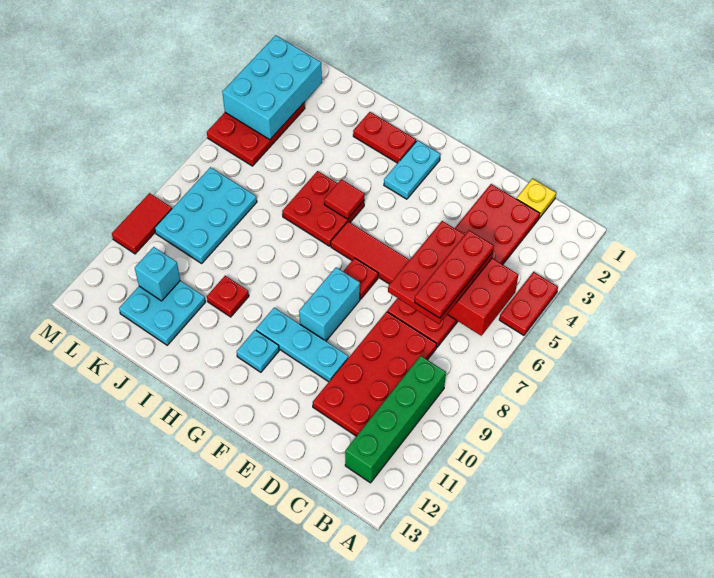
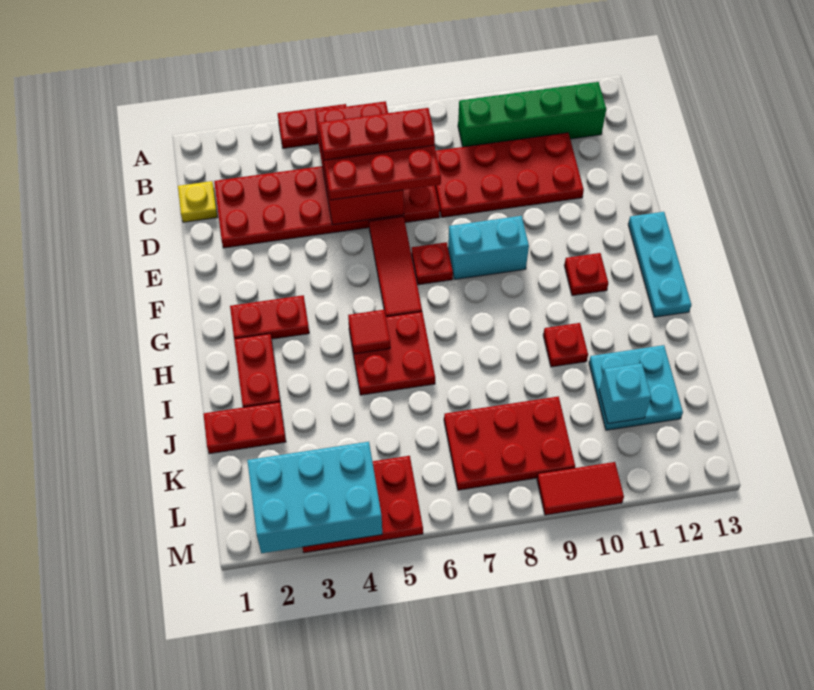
cyan 1x3 plate [256,308,348,382] -> cyan 1x3 plate moved to [628,212,692,317]
cyan 1x2 plate [384,140,440,199] -> red 1x2 plate [230,295,309,339]
cyan 1x1 plate [237,330,279,372] -> red 1x1 plate [564,253,608,296]
none -> red 1x2 plate [203,402,286,454]
cyan 2x3 plate [155,167,257,263] -> red 2x3 plate [444,396,575,490]

